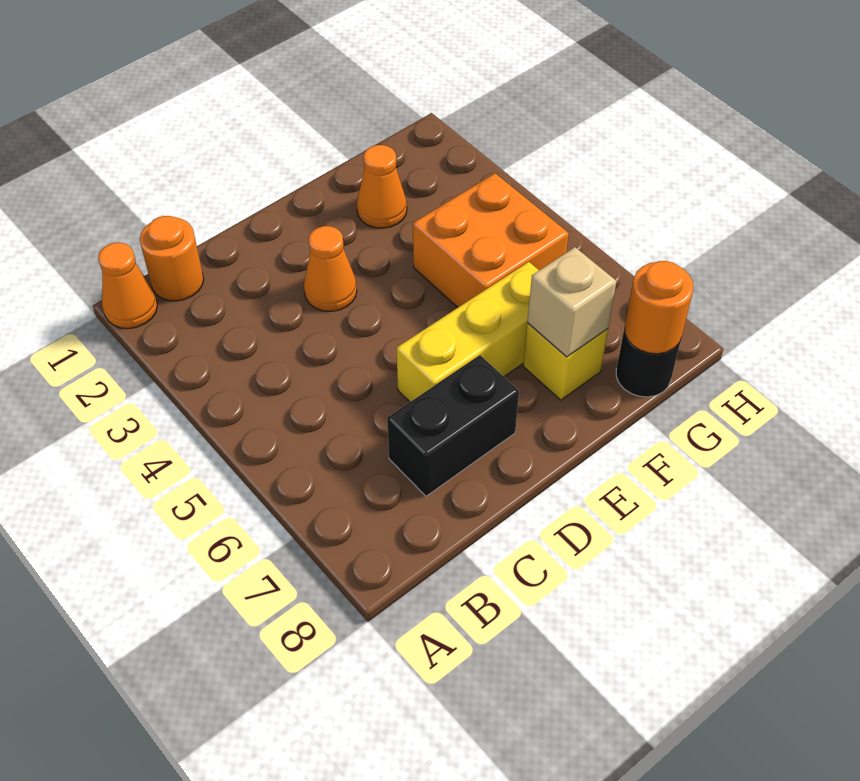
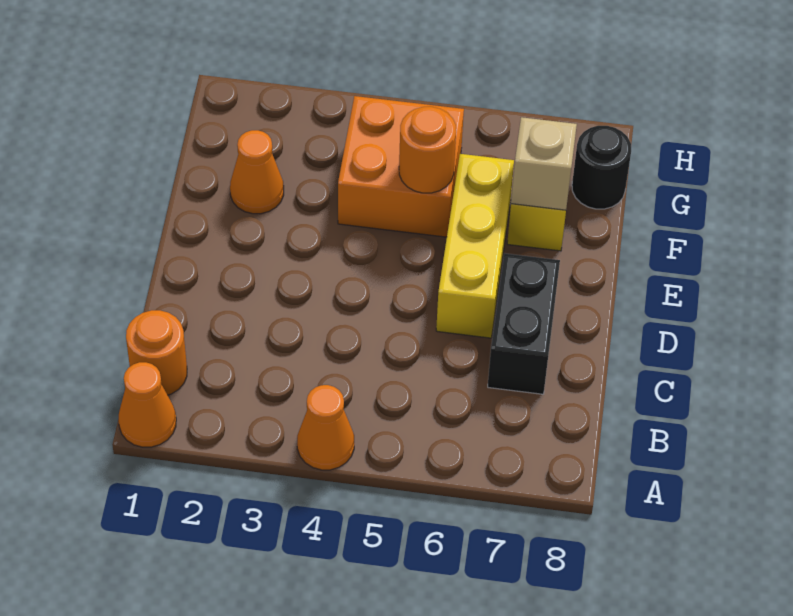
orange 1x1 cone [304,226,357,311] -> orange 1x1 cone moved to [297,385,354,470]
orange 1x1 round brick [625,261,693,354] -> orange 1x1 round brick moved to [399,107,456,193]

